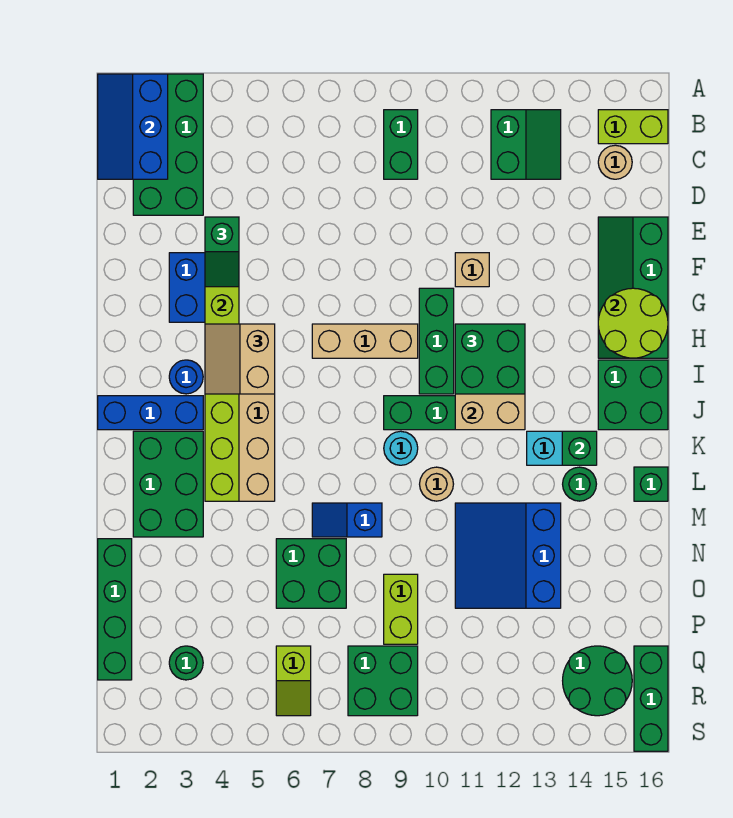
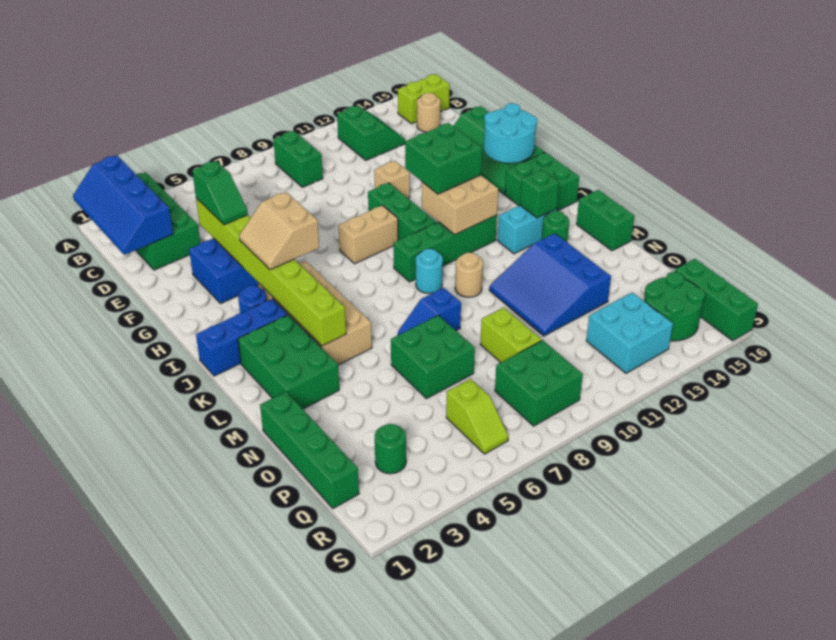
blue 2x3 slope [98,74,168,179] -> blue 2x4 slope [73,155,173,255]
lime 2x2 round brick [598,288,668,358] -> cyan 2x2 round brick [484,103,537,163]
tan 1x3 brick [312,324,418,358] -> tan 1x2 brick [338,205,398,264]
green 1x1 brick [634,467,668,501] -> green 1x2 brick [577,190,634,251]
none -> cyan 2x2 brick [586,292,673,373]

